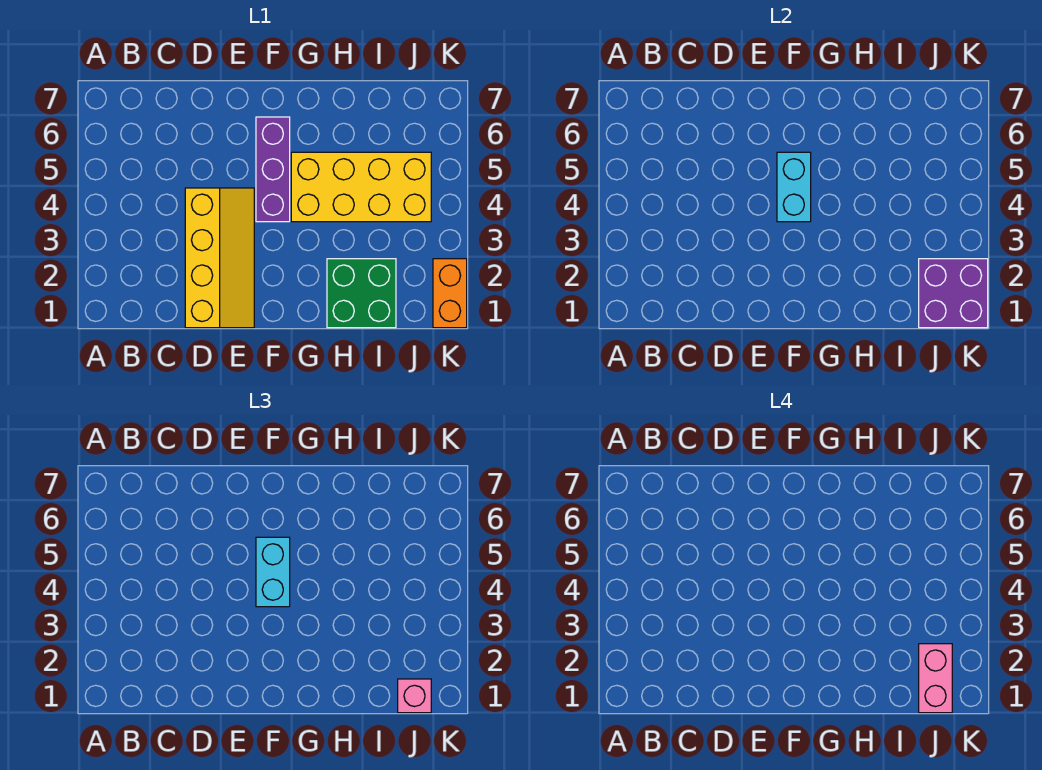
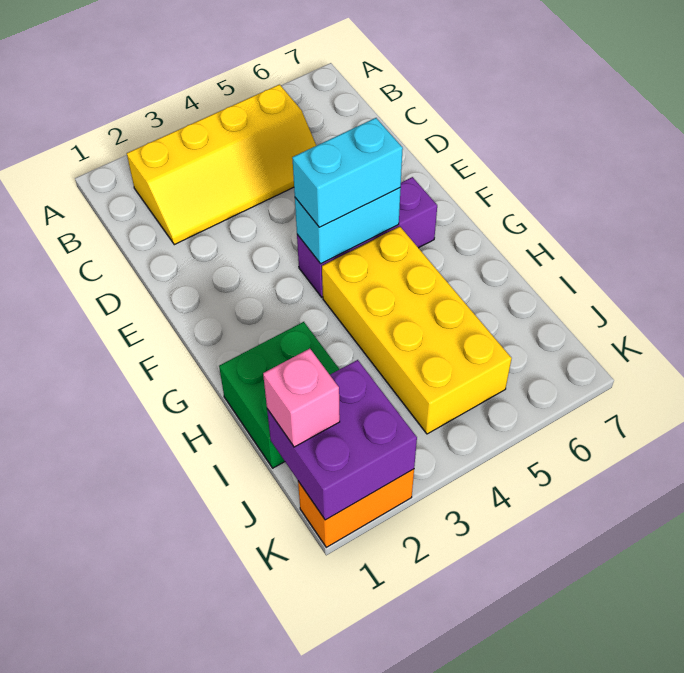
yellow 2x4 slope [185,188,254,328] -> yellow 2x4 slope moved to [127,85,316,245]
pink 1x2 brick [919,644,952,713] -> none

